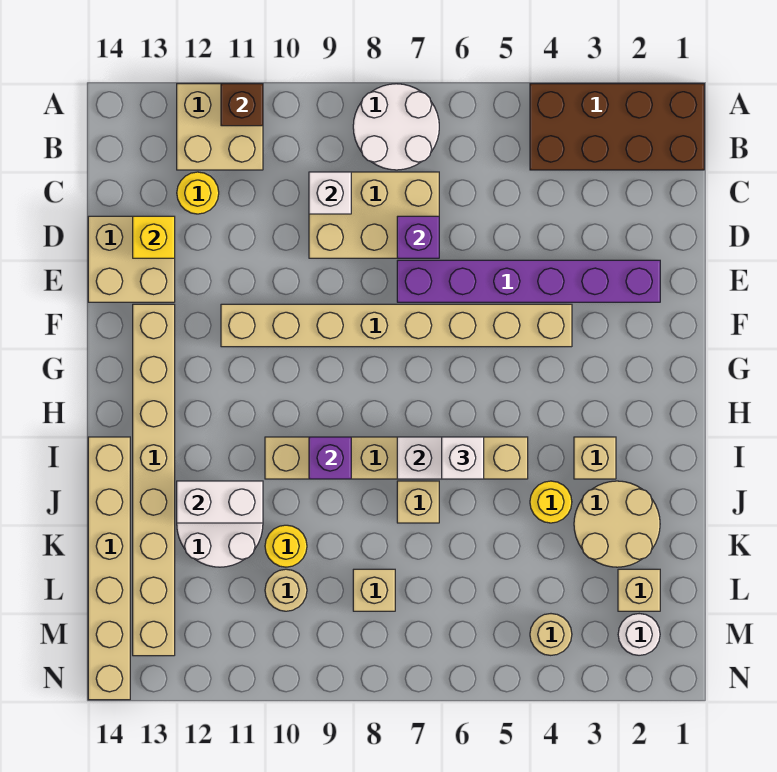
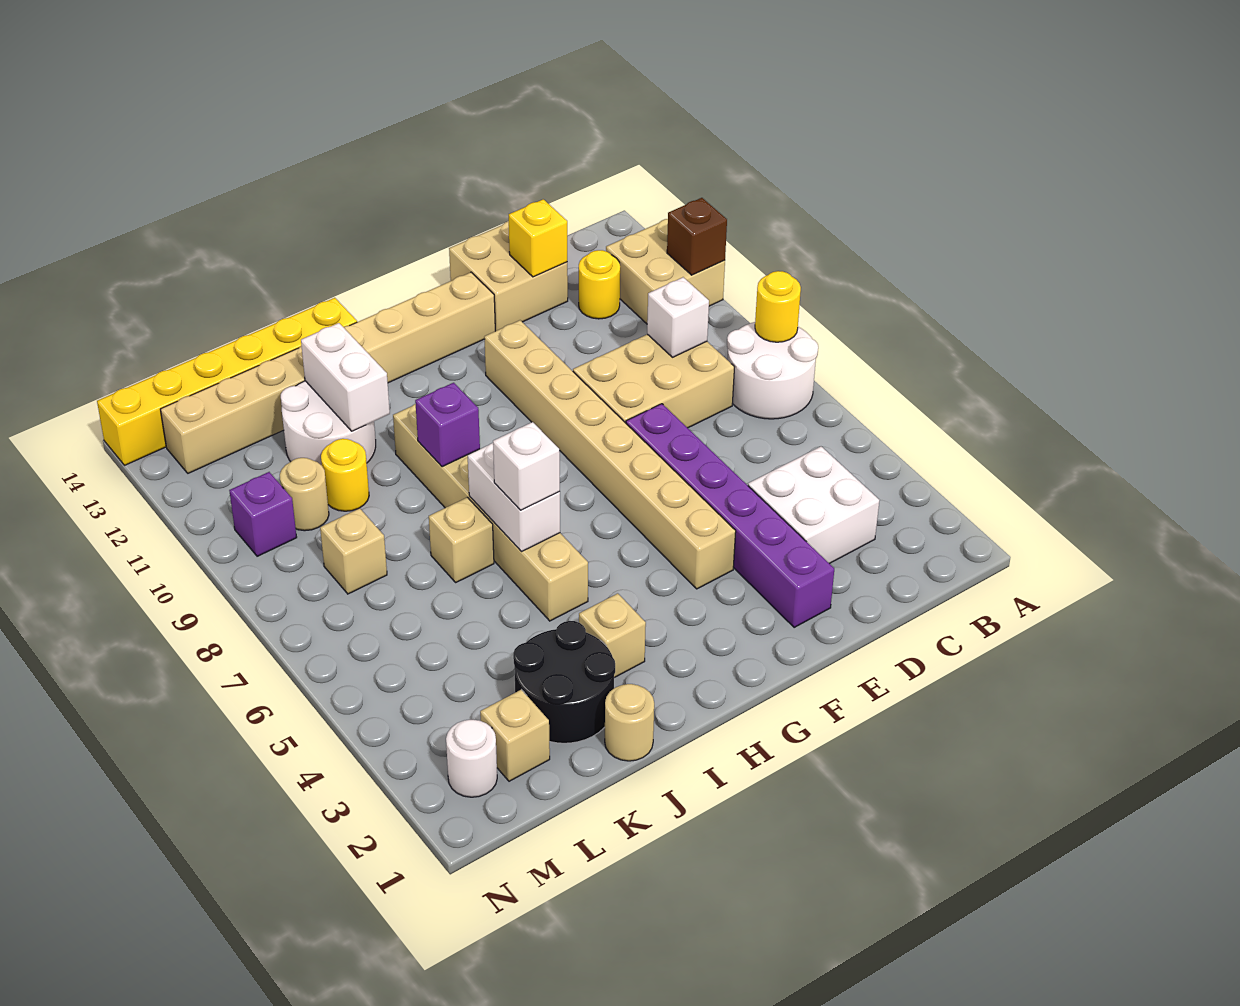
brown 2x4 brick [530,84,704,170] -> none
none -> white 2x2 brick [748,447,879,564]
tan 2x3 brick [309,172,439,258] -> tan 2x3 brick turned to [573,334,734,428]
purple 1x1 brick [397,216,439,258] -> purple 1x1 brick moved to [229,472,297,556]
tan 1x6 brick [88,437,130,700] -> yellow 1x6 brick [97,298,357,465]
tan 2x2 round brick [574,481,660,567] -> black 2x2 round brick [513,621,615,743]
yellow 1x1 round brick [530,481,572,523] -> yellow 1x1 round brick moved to [755,271,801,342]
tan 1x1 round brick [530,614,572,655] -> tan 1x1 round brick moved to [605,684,654,761]

